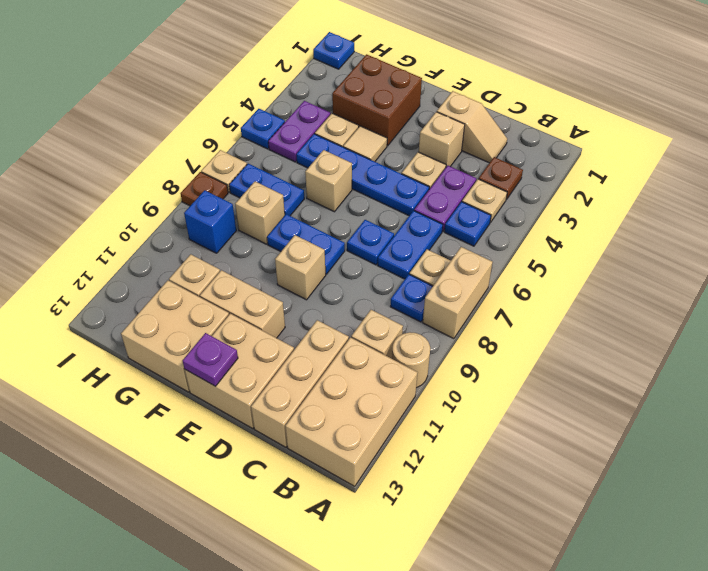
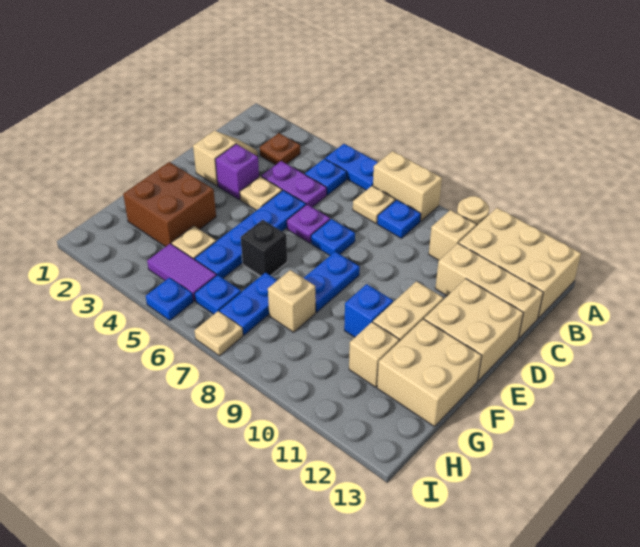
tan 1x1 plate [462,179,507,223] -> none
blue 1x2 plate [378,211,443,279] -> blue 1x2 plate moved to [325,144,378,190]
tan 1x1 brick [419,112,465,167] -> purple 1x1 brick [215,144,259,199]
tan 1x1 brick [275,235,326,300] -> none
purple 1x1 plate [183,333,238,386] -> purple 1x1 plate moved to [287,205,330,243]
tan 1x1 tile [343,126,387,162] -> none
tan 1x1 brick [305,150,352,212] -> black 1x1 brick [241,220,287,276]
purple 1x2 plate [268,101,331,162] -> purple 1x2 tile [147,244,217,301]
blue 1x1 brick [184,190,236,253] -> blue 1x1 brick moved to [344,284,393,337]
blue 1x1 plate [313,32,354,69] -> blue 1x1 plate moved to [195,275,241,314]
brown 1x1 plate [181,172,228,206] -> none

